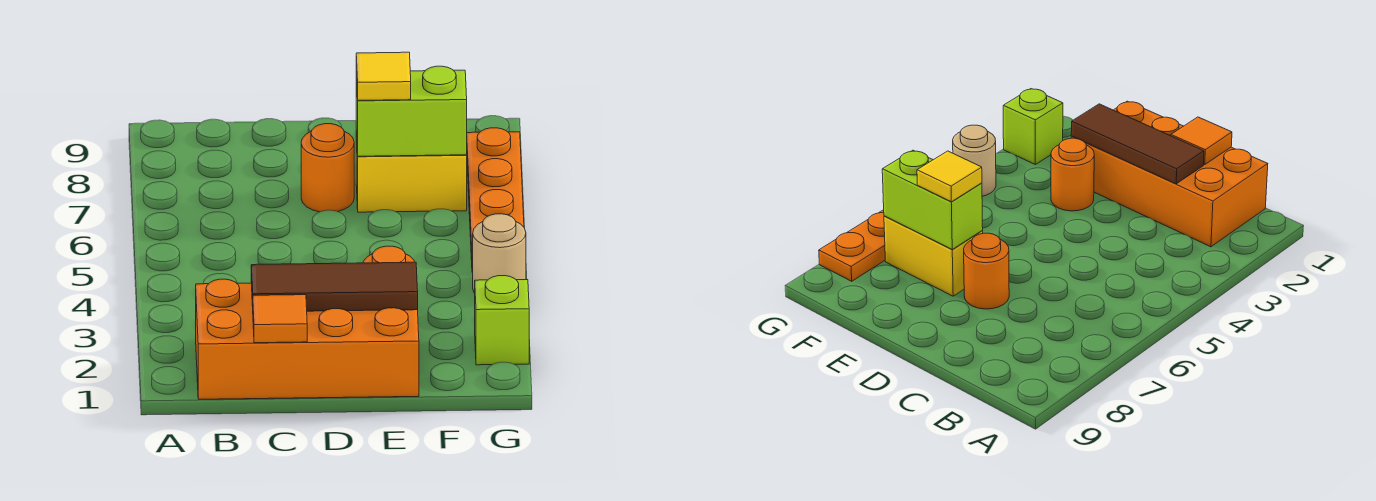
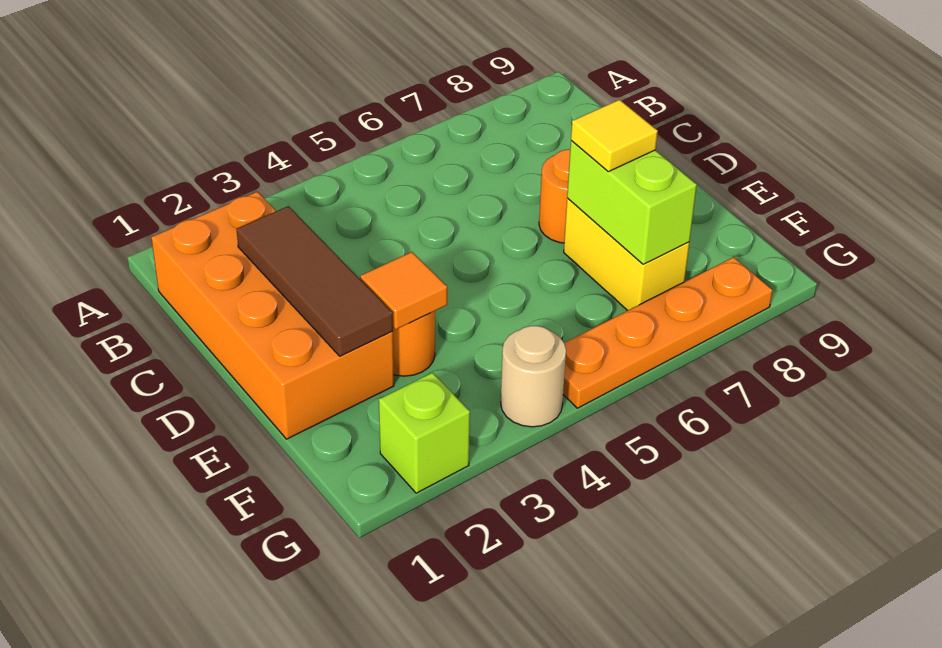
orange 1x1 tile [253,295,307,343] -> orange 1x1 tile moved to [360,252,447,329]

